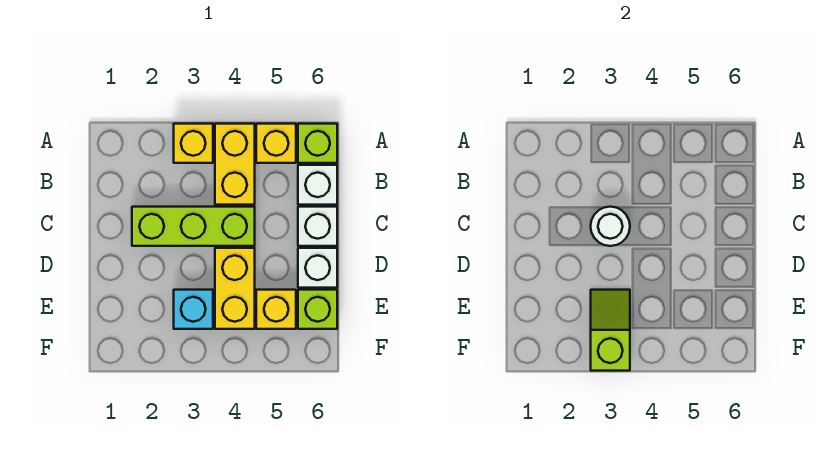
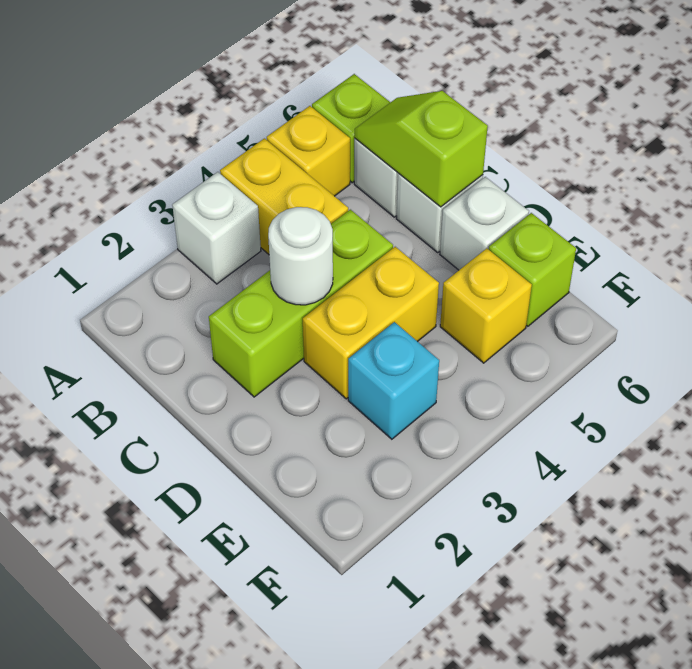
yellow 1x1 brick [174,124,213,163] -> white 1x1 brick [172,172,261,284]
yellow 1x2 brick [215,248,255,329] -> yellow 1x2 brick turned to [303,247,439,399]
lime 1x2 slope [591,290,630,371] -> lime 1x2 slope moved to [354,91,488,207]

